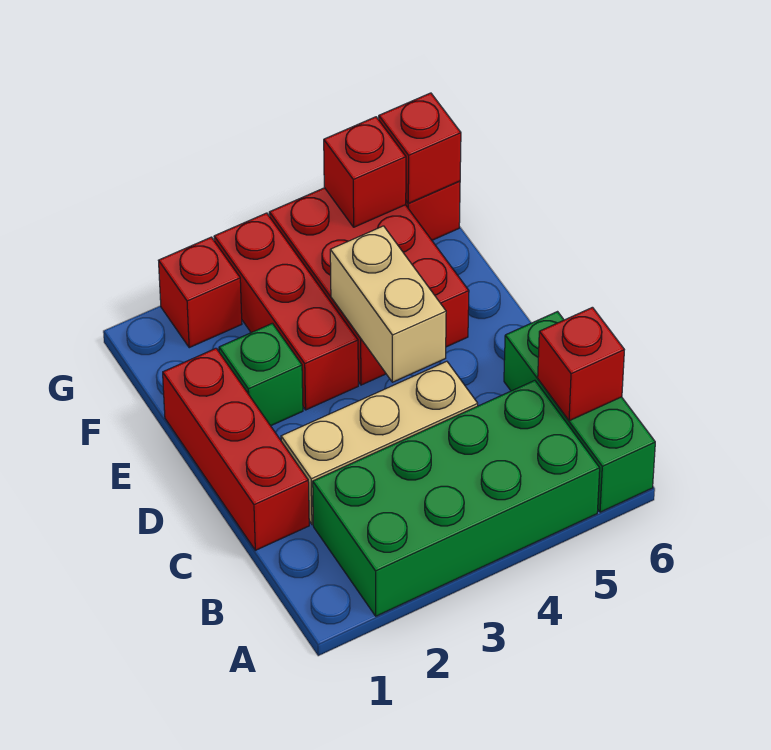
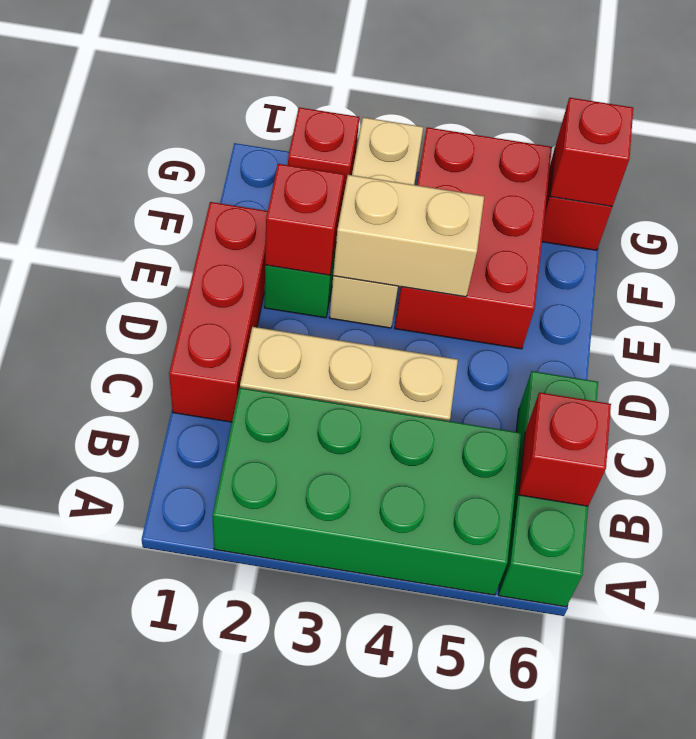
tan 1x2 brick [330,226,446,382] -> tan 1x2 brick turned to [333,175,484,297]
red 1x3 brick [214,213,358,410] -> tan 1x3 brick [329,117,423,328]
red 1x1 brick [324,117,406,227] -> red 1x1 brick moved to [265,164,344,275]

